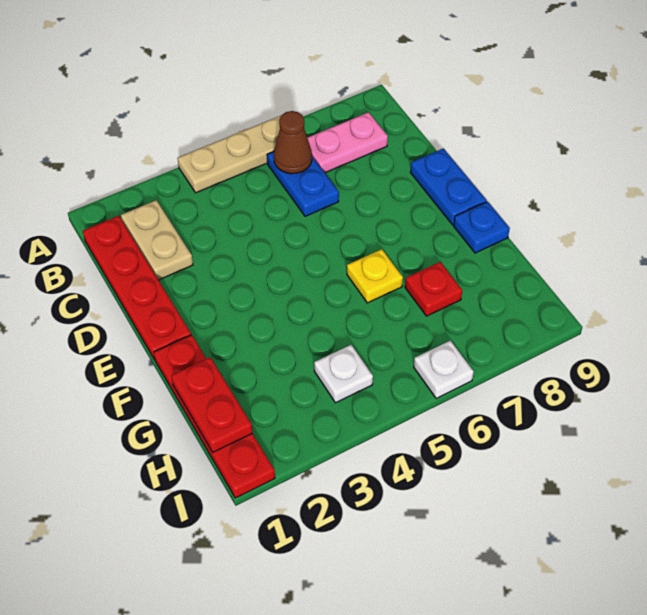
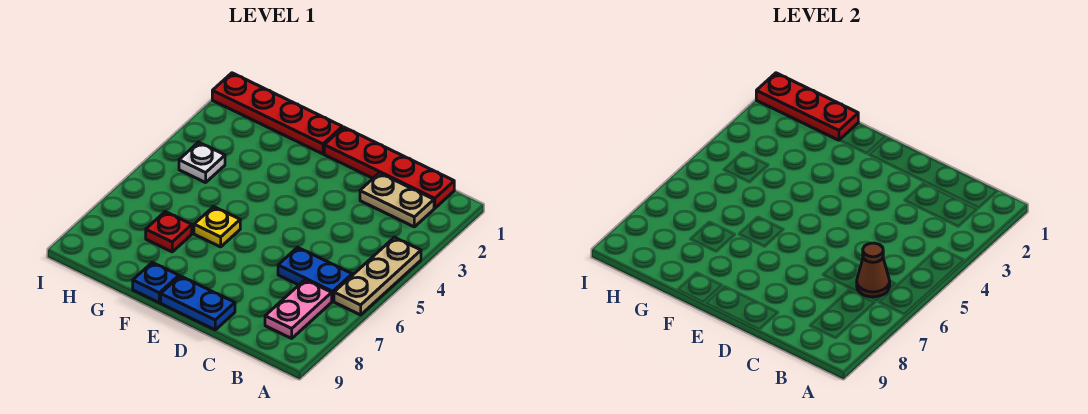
red 1x2 plate [171,357,252,452] -> red 1x3 plate [756,73,858,140]
white 1x1 plate [414,341,474,398] -> none

